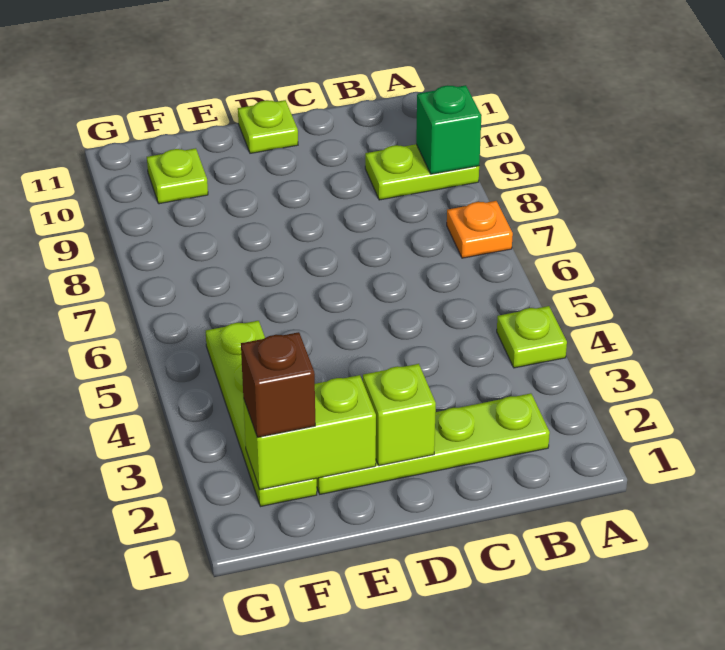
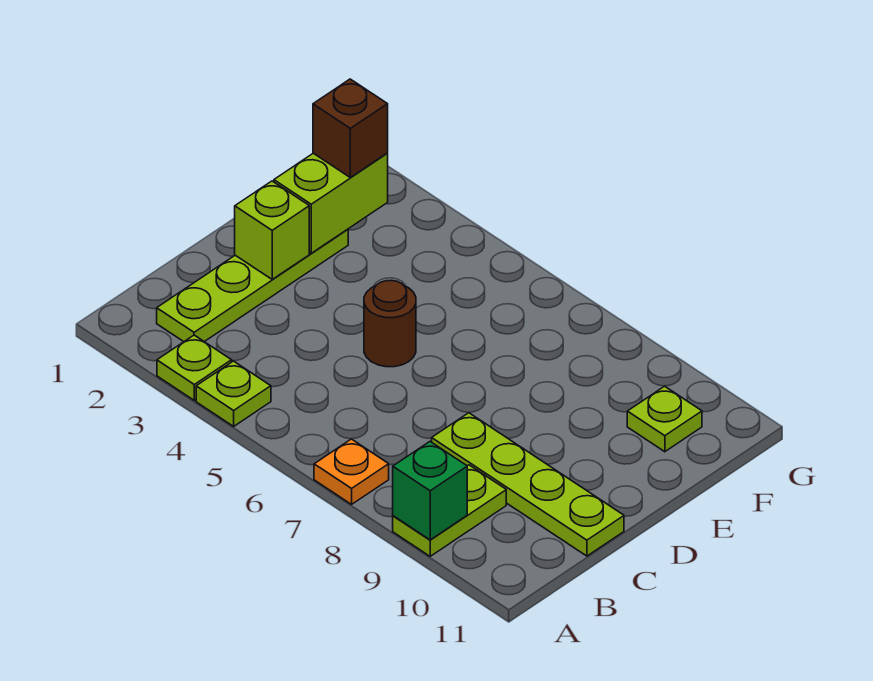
none -> brown 1x1 round brick [364,280,416,367]
lime 1x1 plate [238,100,298,153] -> lime 1x1 plate moved to [157,335,232,400]
lime 1x4 plate [206,321,317,507] -> lime 1x4 plate moved to [432,413,624,556]

